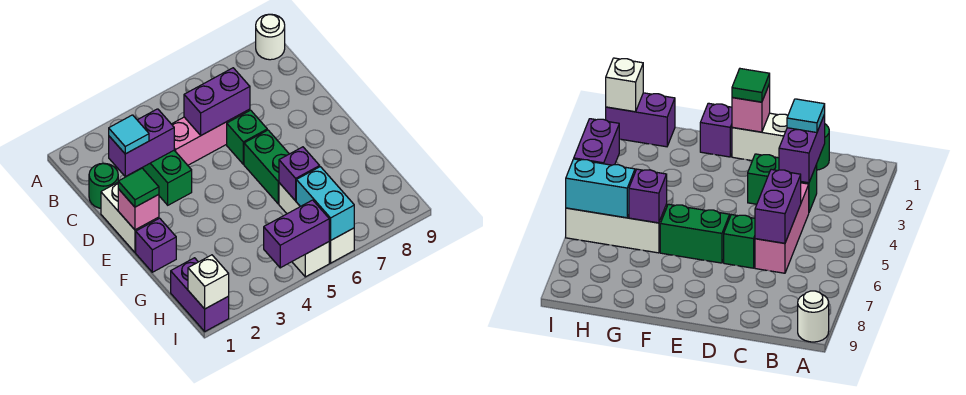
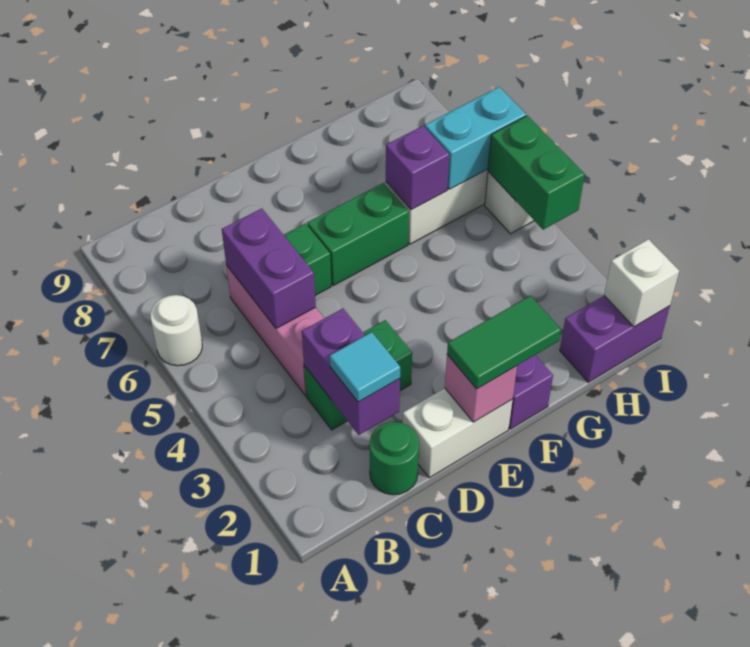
white 1x1 round brick [256,14,285,60] -> white 1x1 round brick moved to [150,295,202,366]
green 1x1 tile [118,168,159,207] -> green 1x2 tile [447,296,561,389]
purple 1x2 brick [264,200,329,268] -> green 1x2 brick [488,116,585,230]

